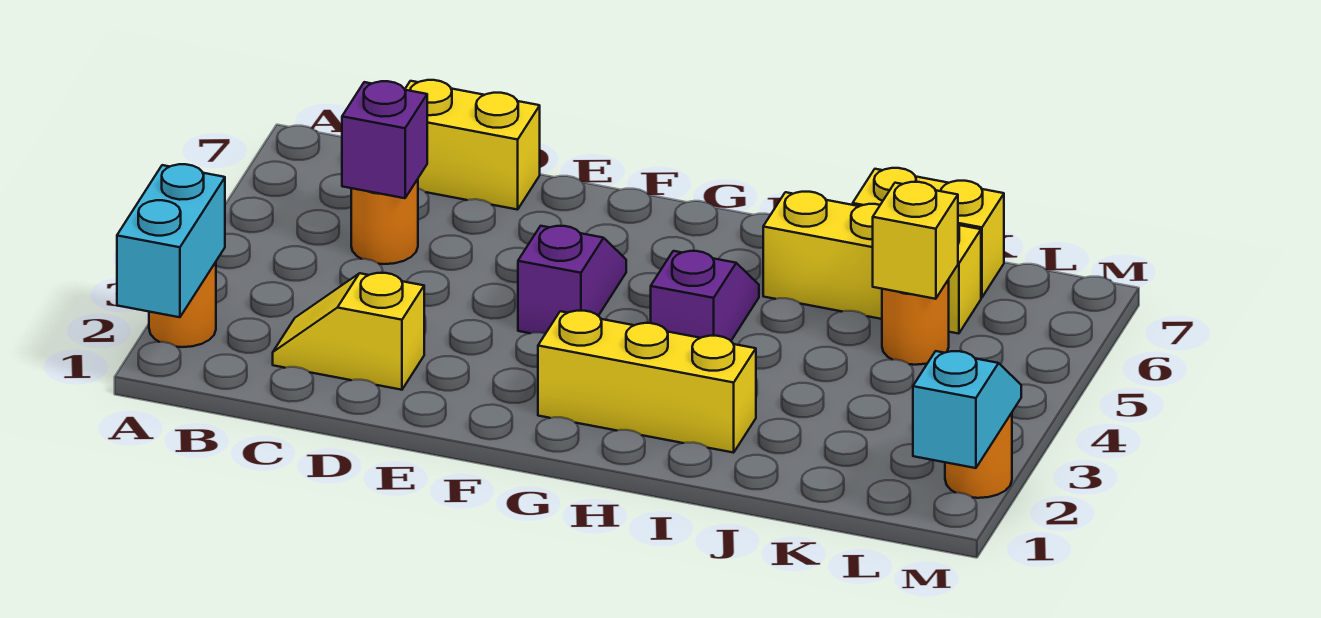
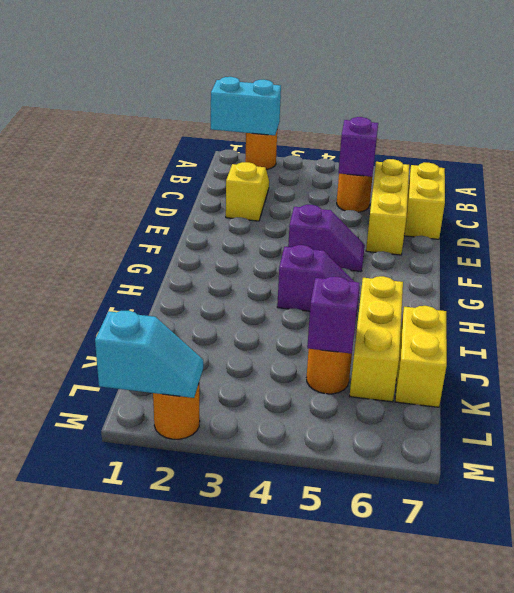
yellow 1x3 brick [538,311,756,453] -> yellow 1x3 brick moved to [366,159,409,255]
yellow 1x1 brick [873,182,958,299] -> purple 1x1 brick [307,276,360,354]

